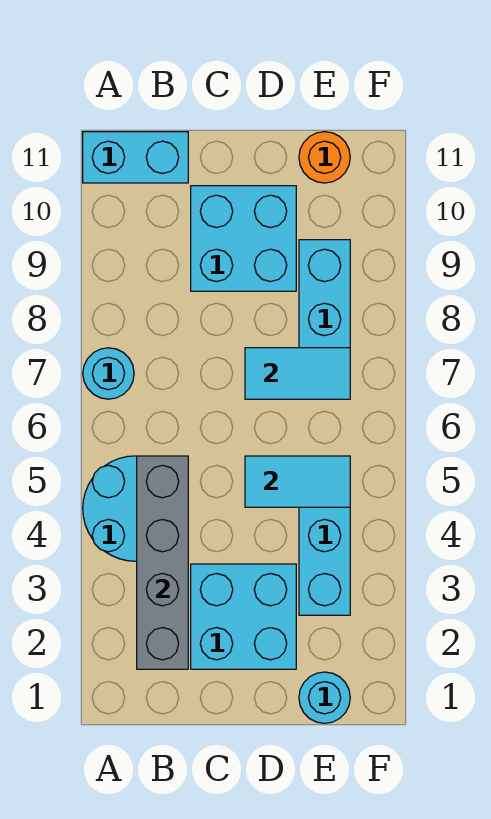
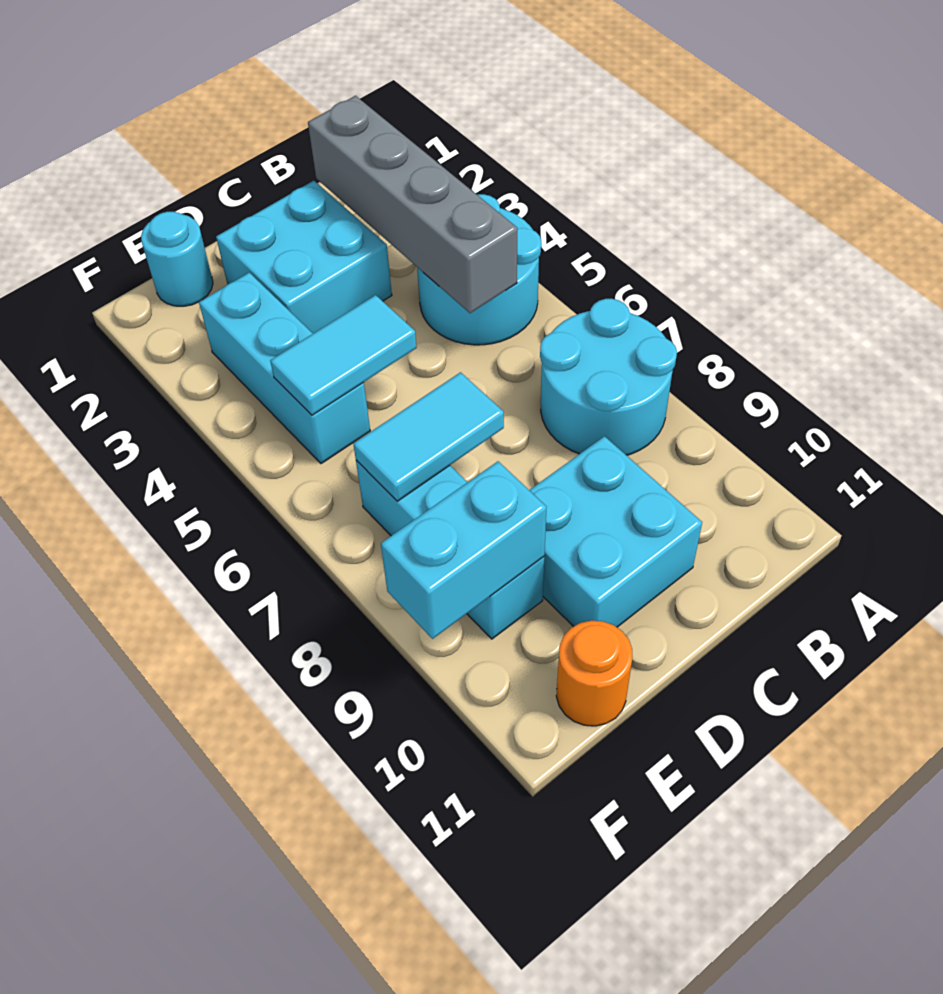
cyan 1x1 round brick [83,348,134,399] -> cyan 2x2 round brick [540,299,677,455]
cyan 1x2 brick [83,132,188,183] -> cyan 1x2 brick moved to [381,461,547,639]

